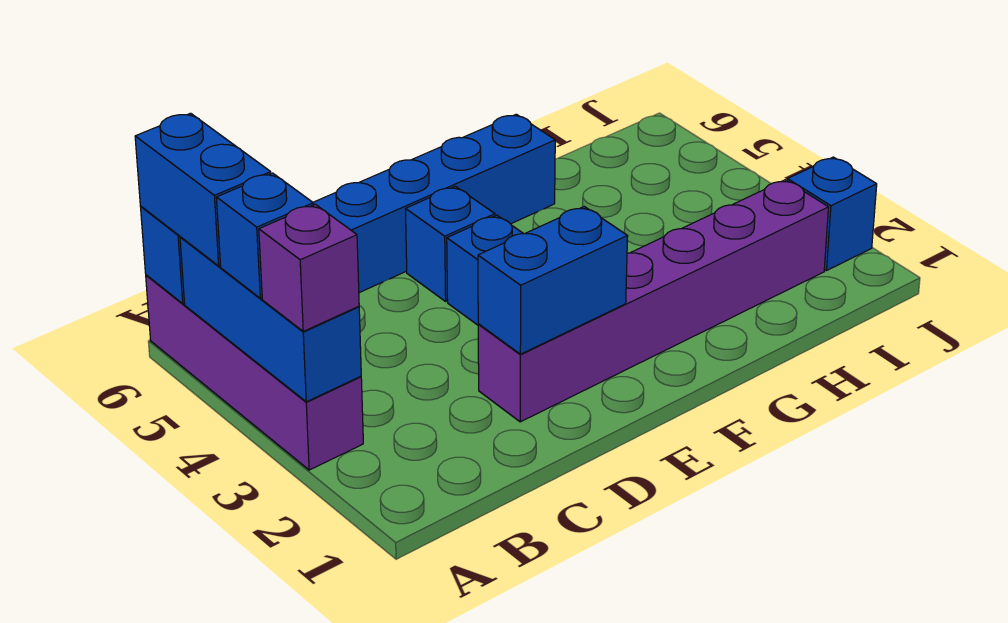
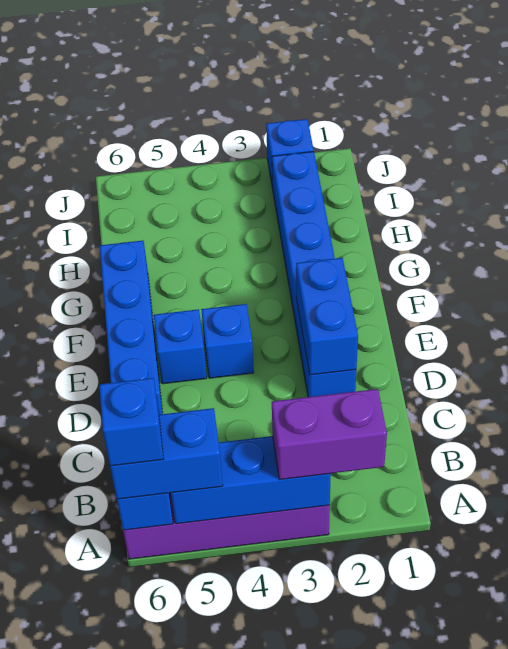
purple 1x1 brick [259,204,359,331] -> purple 1x2 brick [272,389,387,479]
blue 1x1 brick [216,173,313,298] -> blue 1x1 brick moved to [99,378,164,466]
purple 1x6 brick [478,180,829,422] -> blue 1x6 brick [272,152,356,397]

